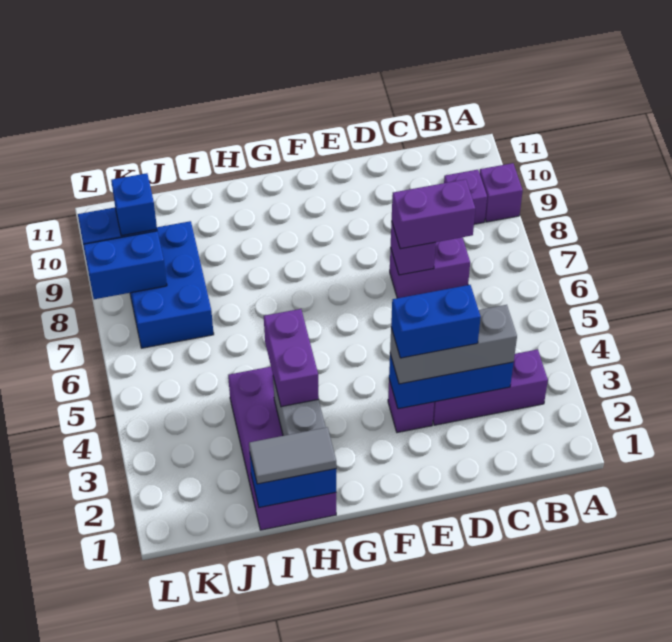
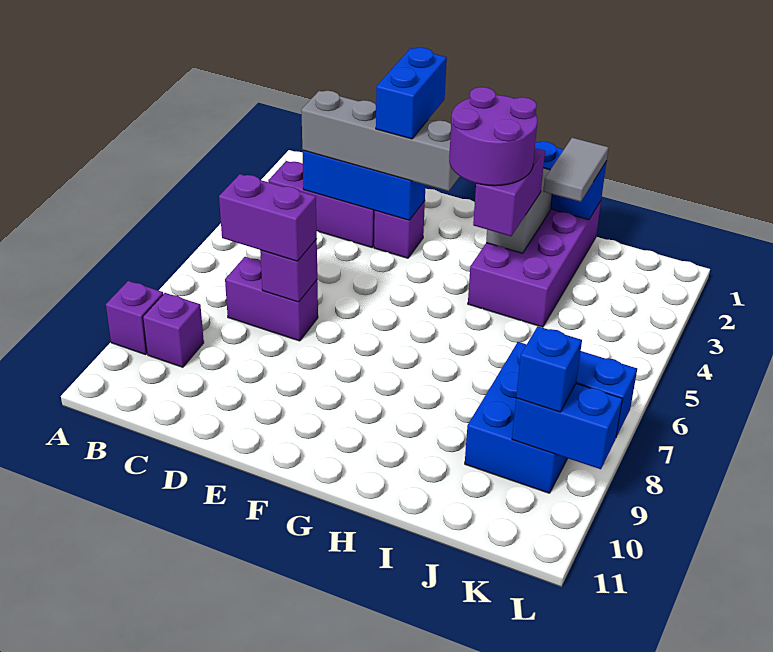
grey 1x3 brick [390,305,517,384] -> grey 1x4 brick [301,91,460,191]
blue 1x2 brick [391,285,481,358] -> blue 1x2 brick turned to [376,48,447,139]
none -> purple 2x2 round brick [449,87,537,186]
grey 1x2 tile [249,427,336,484] -> grey 1x2 tile turned to [543,138,609,202]

